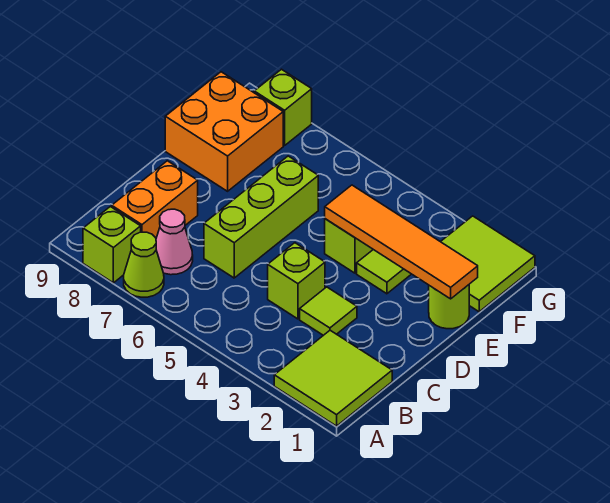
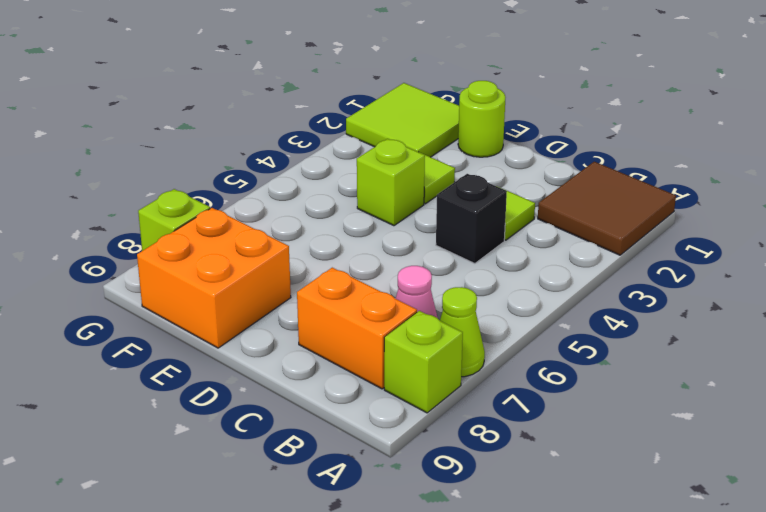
lime 2x2 tile [274,330,392,426] -> brown 2x2 tile [538,162,676,255]
lime 1x1 brick [268,243,325,319] -> black 1x1 brick [436,174,507,264]
lime 1x3 brick [204,156,318,278] -> none
orange 1x4 tile [325,185,478,299] -> none

